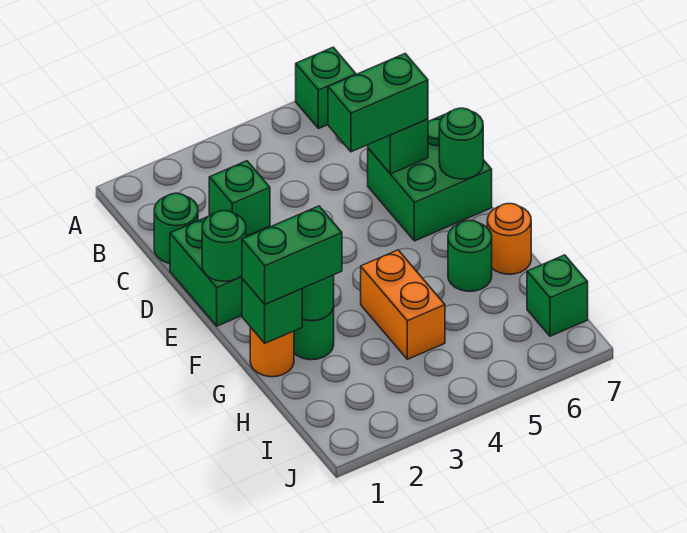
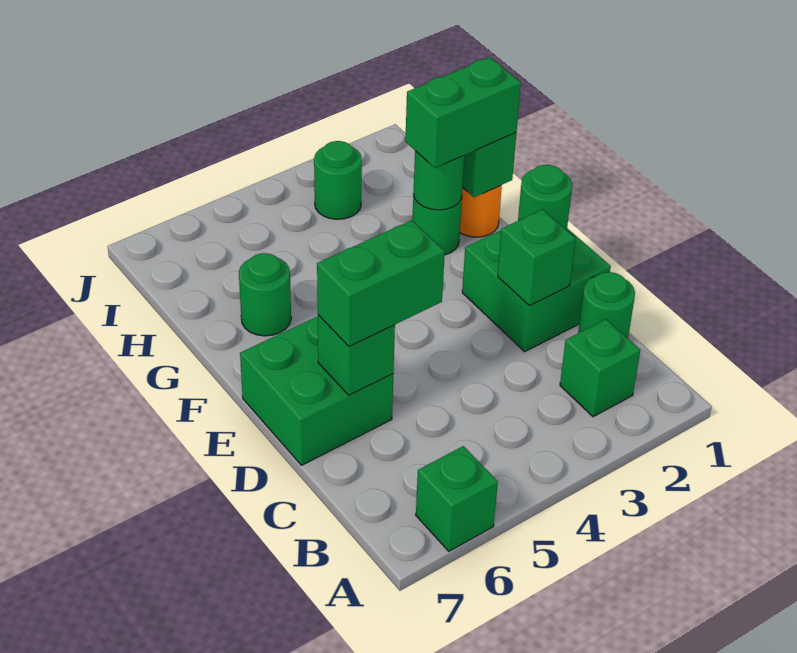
green 1x1 round brick [439,108,483,179] -> green 1x1 round brick moved to [314,141,362,219]
orange 1x2 brick [361,250,445,359] -> none
orange 1x1 round brick [487,204,531,274] -> none
green 1x1 brick [527,255,588,336] -> green 1x1 brick moved to [560,319,640,417]

